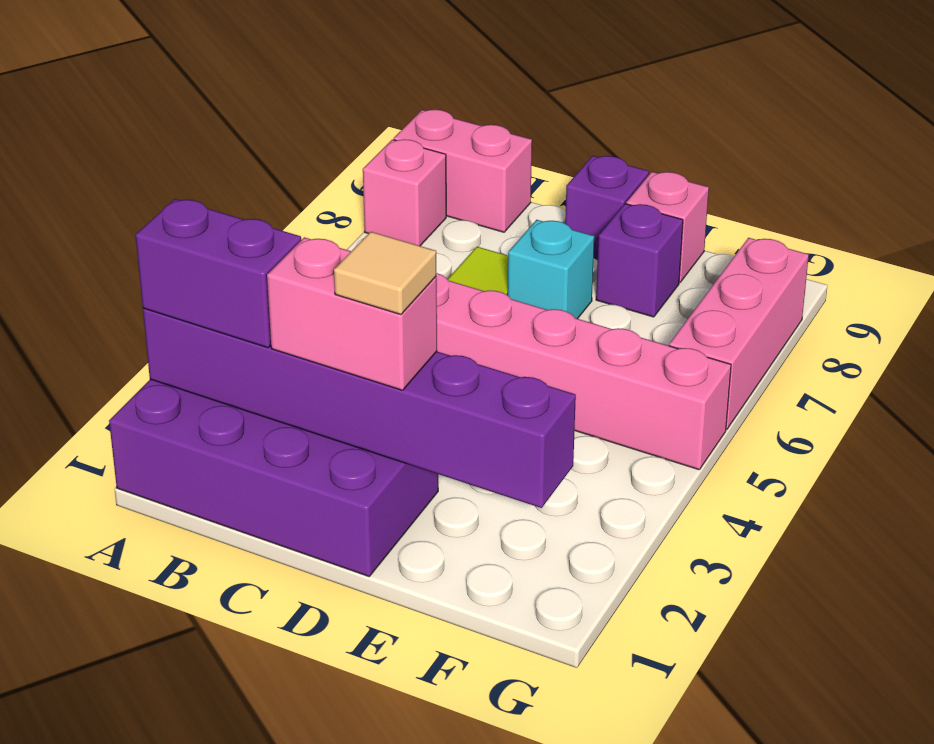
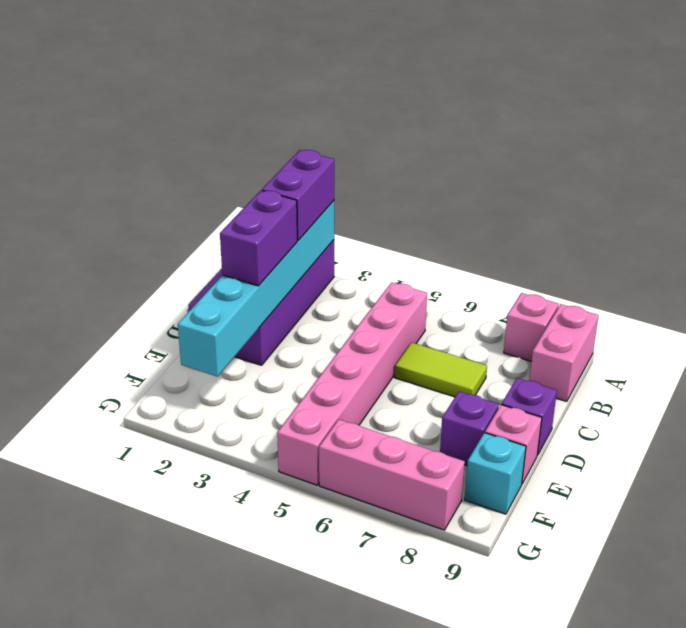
purple 1x6 brick [143,308,576,508] -> cyan 1x6 brick [178,201,334,377]
pink 1x2 brick [267,237,437,390] -> purple 1x2 brick [220,190,297,286]
tan 1x1 tile [334,232,436,315] -> none
cyan 1x1 brick [508,220,594,319] -> cyan 1x1 brick moved to [465,433,526,514]

